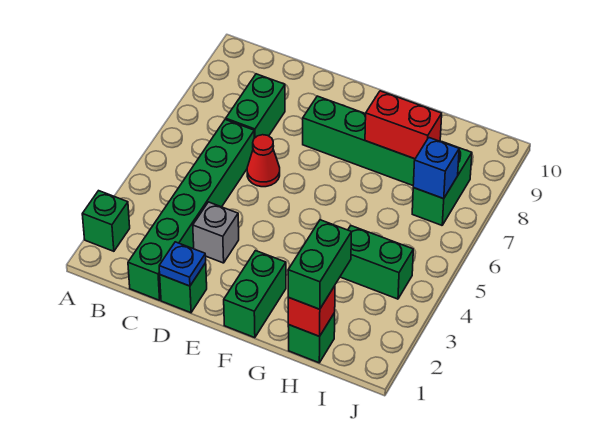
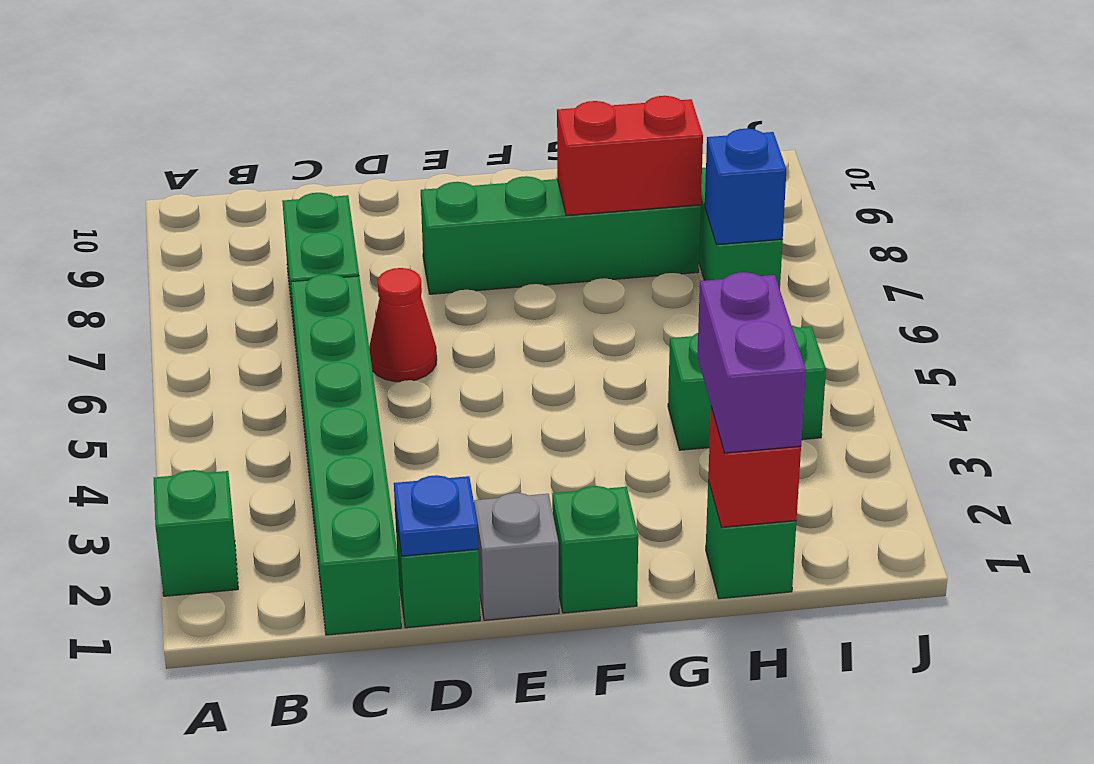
grey 1x1 brick [193,202,239,263] -> grey 1x1 brick moved to [474,493,559,620]
green 1x2 brick [224,251,286,338] -> green 1x1 brick [552,486,638,613]
green 1x2 brick [288,220,351,309] -> purple 1x2 brick [697,272,806,453]

